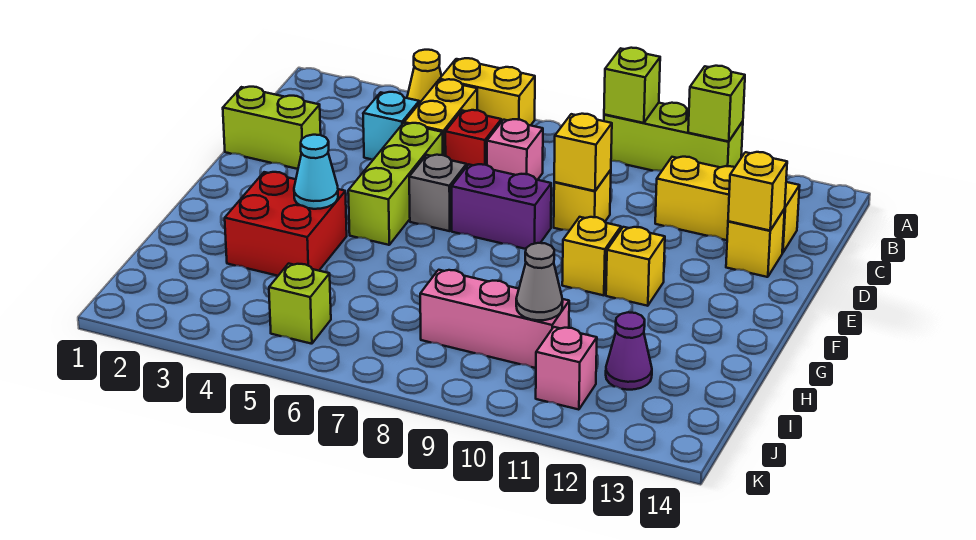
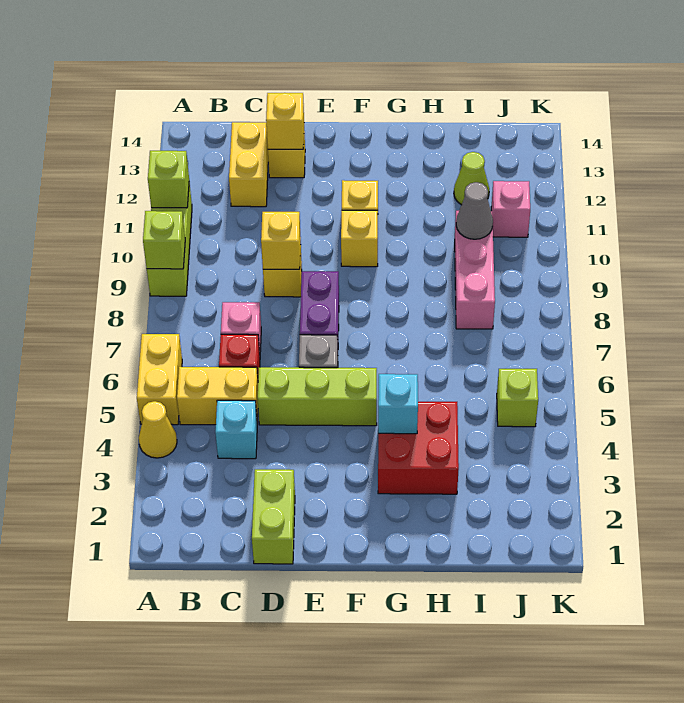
yellow 1x3 brick [655,157,800,253] -> yellow 1x2 brick [229,122,268,207]
cyan 1x1 cone [294,135,338,209] -> cyan 1x1 brick [378,374,418,434]
purple 1x1 cone [606,312,652,390] -> lime 1x1 cone [454,152,489,205]

